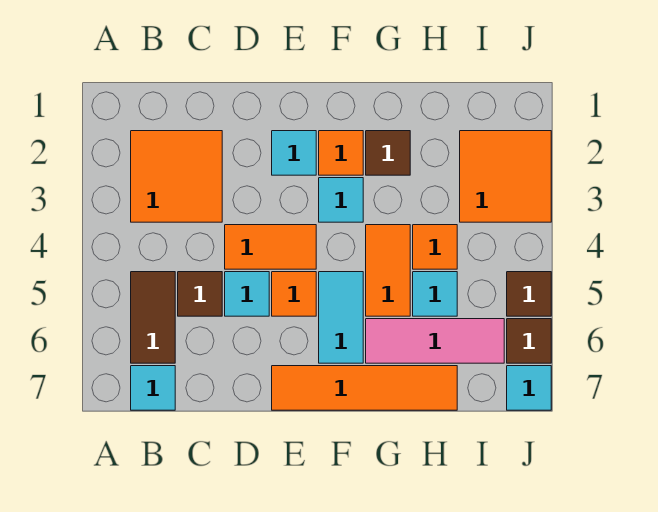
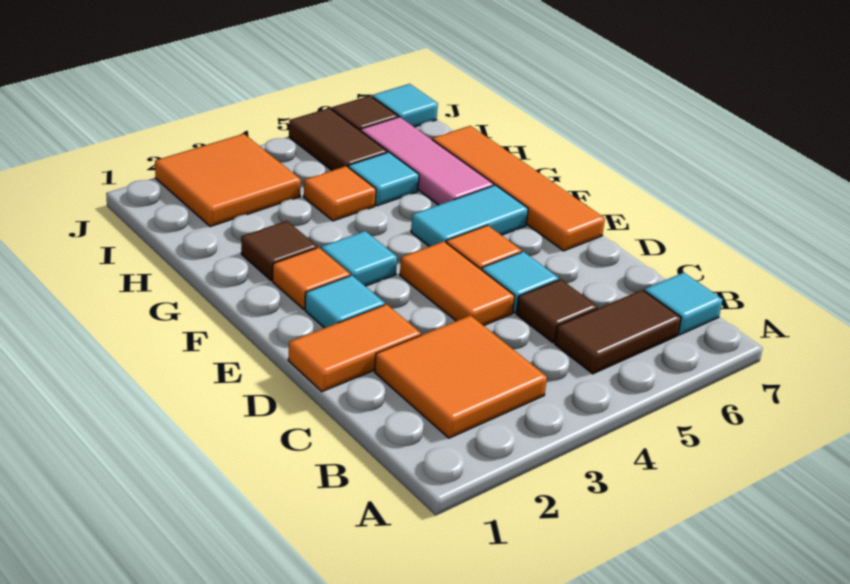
orange 1x2 tile [366,225,410,316] -> orange 1x2 tile moved to [288,304,421,392]
brown 1x1 tile [507,272,551,316] -> brown 1x2 tile [289,108,388,170]

